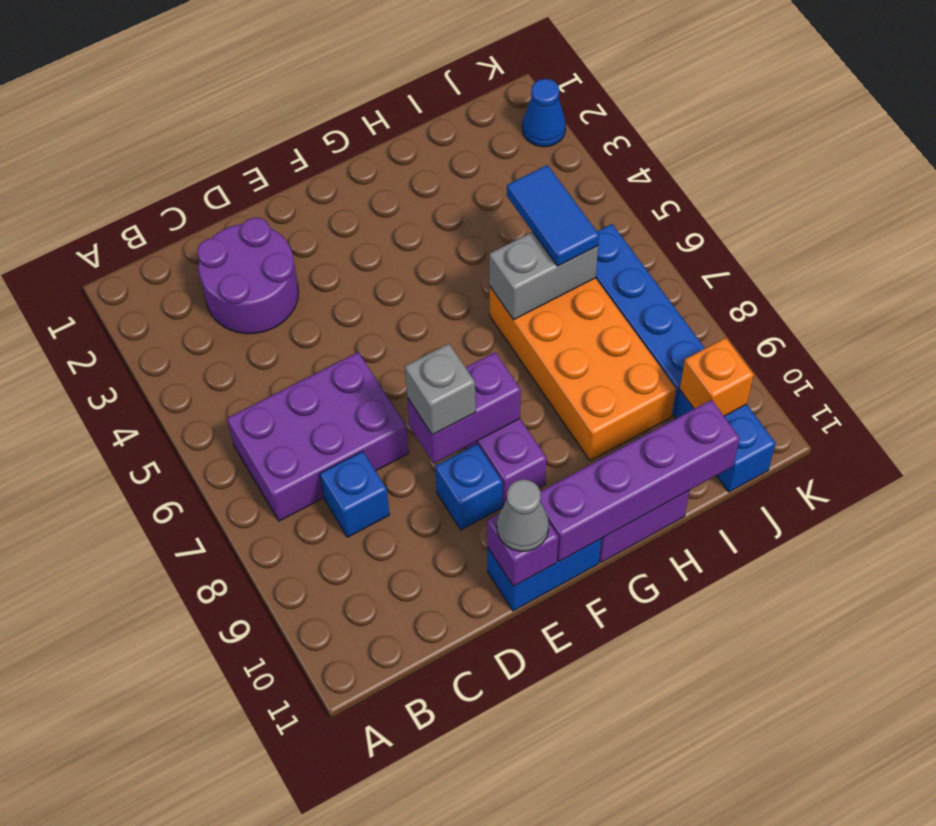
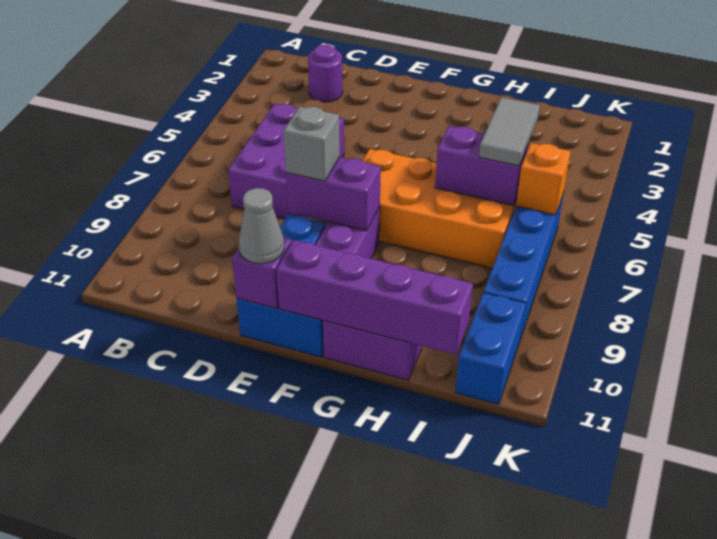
purple 2x3 brick [227,352,409,521] -> purple 2x3 brick turned to [228,104,344,219]
purple 2x2 round brick [197,218,299,334] -> purple 1x1 round brick [308,45,343,102]
blue 1x1 brick [320,451,390,537] -> none
orange 2x4 brick [490,278,676,461] -> orange 2x4 brick turned to [363,149,517,268]
grey 1x2 brick [489,232,598,320] -> purple 1x2 brick [435,126,528,206]
blue 1x2 tile [507,165,599,266] -> grey 1x2 tile [479,97,540,166]
orange 1x1 brick [680,338,754,416] -> orange 1x1 brick moved to [516,143,571,215]
blue 1x1 cone [522,79,566,147] -> none

